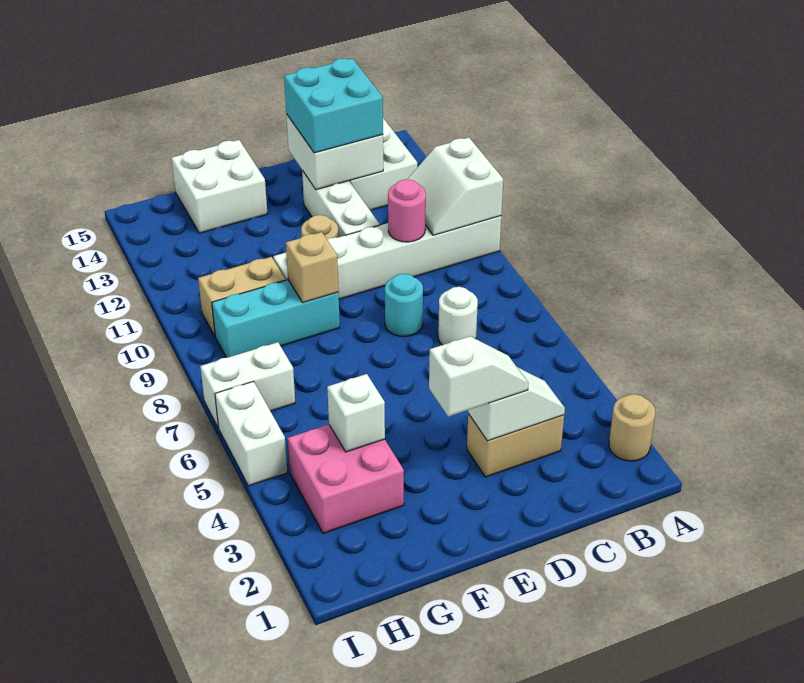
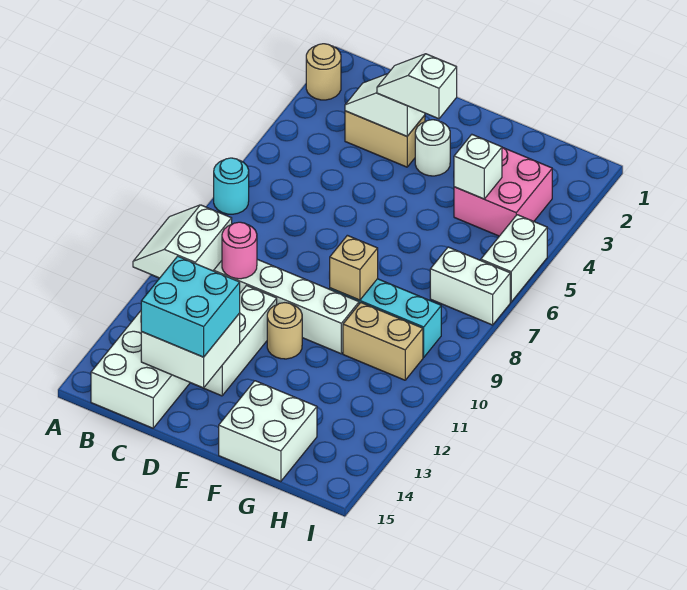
white 2x2 slope [408,138,503,235] -> white 2x2 slope turned to [133,205,232,278]
white 1x1 round brick [438,287,478,345] -> white 1x1 round brick moved to [415,120,450,176]
cyan 1x1 round brick [385,274,423,336] -> cyan 1x1 round brick moved to [214,158,249,214]

